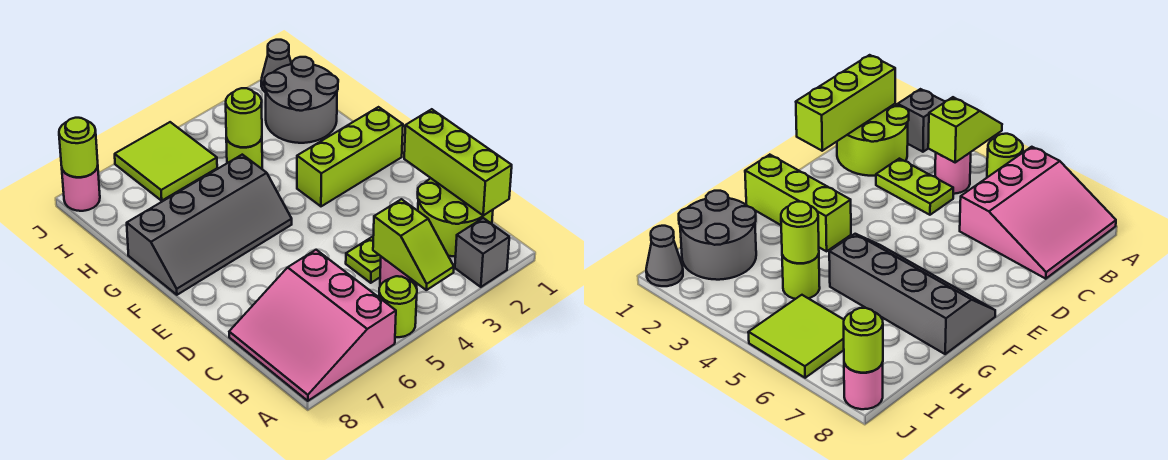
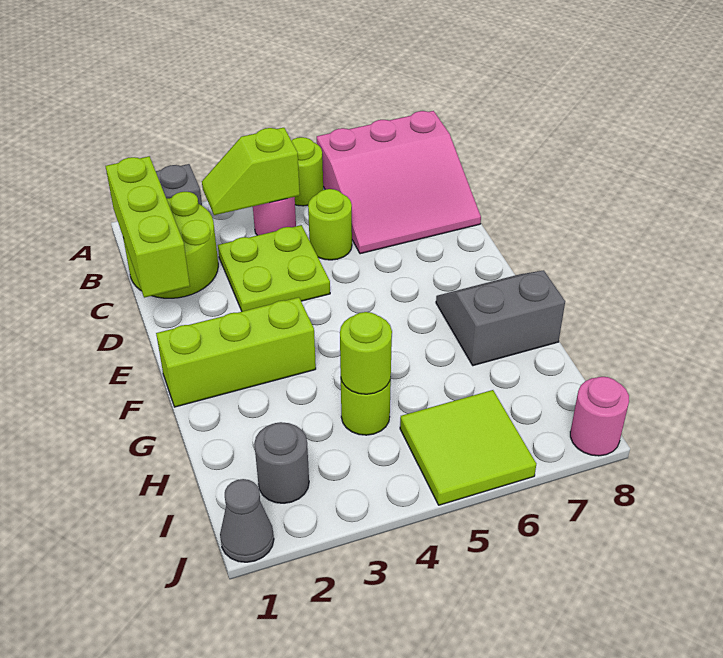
lime 1x2 slope [373,199,454,290] -> lime 1x2 slope turned to [202,128,300,215]
pink 3x3 slope [229,250,396,401] -> pink 3x3 slope turned to [317,111,481,254]
lime 1x2 plate [346,237,381,283] -> lime 2x2 plate [218,225,330,311]
grey 2x4 slope [127,155,292,295] -> grey 2x2 slope [436,270,565,366]
grey 2x2 round brick [264,57,338,143] -> grey 1x1 round brick [254,422,309,503]
lime 1x1 round brick [59,118,98,177] -> lime 1x1 round brick moved to [308,189,352,260]

